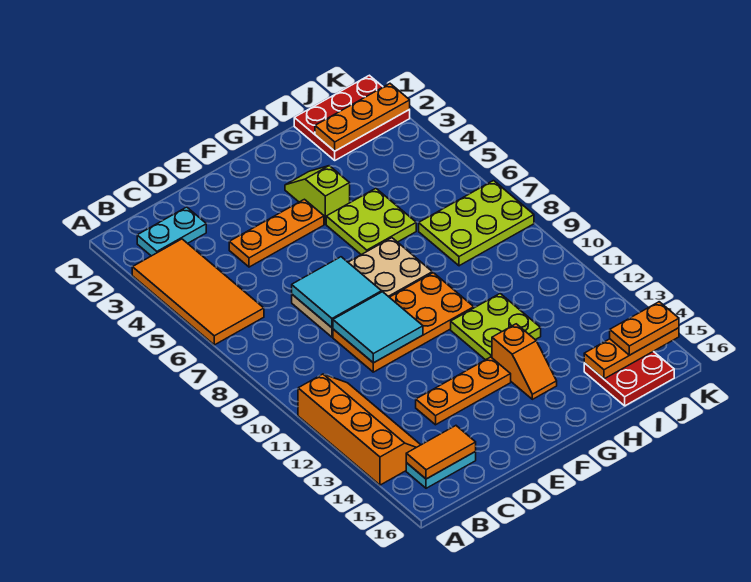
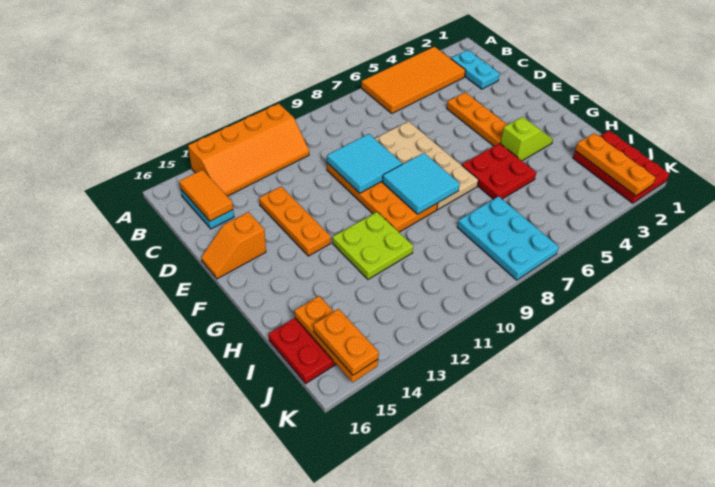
cyan 2x2 tile [292,257,382,328] -> cyan 2x2 tile moved to [382,153,460,214]
lime 2x2 plate [326,188,416,255] -> red 2x2 plate [462,143,536,199]
orange 1x2 slope [492,324,557,399] -> orange 1x2 slope moved to [201,212,266,279]
lime 2x3 plate [419,181,534,266] -> cyan 2x3 plate [457,196,559,280]

